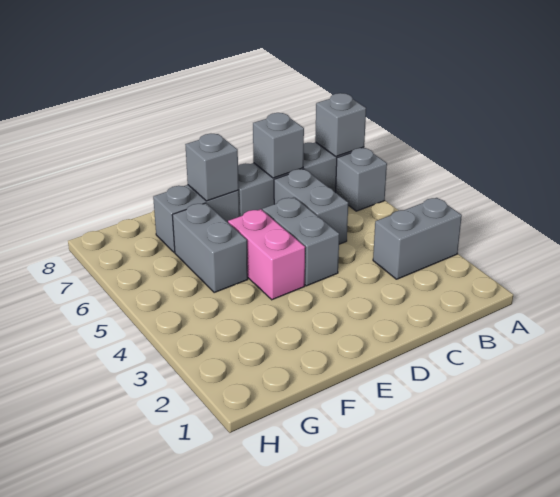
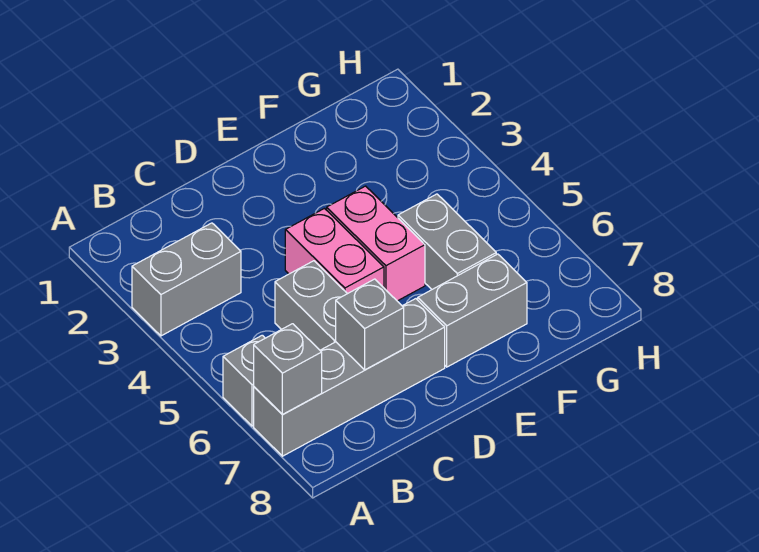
grey 1x2 brick [262,197,339,286] -> pink 1x2 brick [285,208,384,294]
grey 1x1 brick [185,134,239,201] -> none

